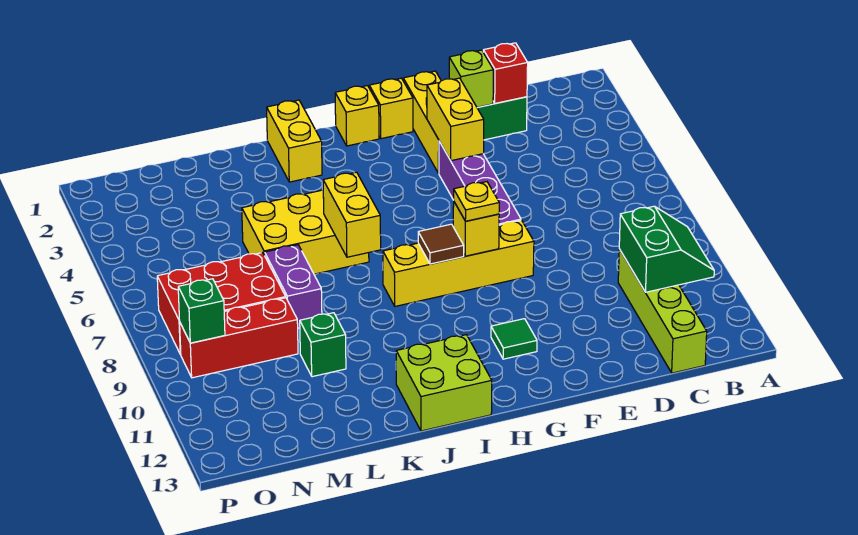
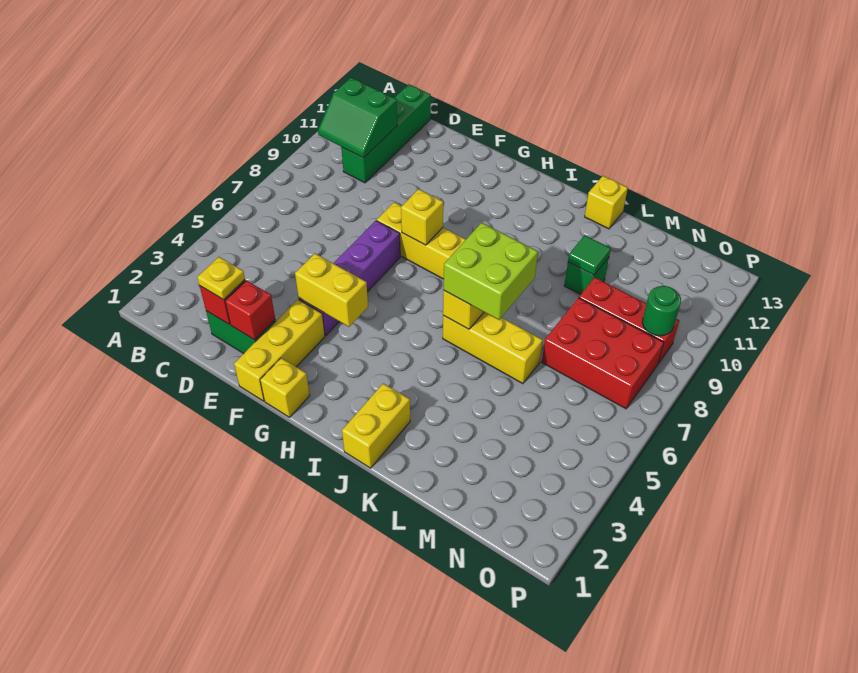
green 2x2 slope [619,206,714,292] -> green 2x2 slope turned to [318,78,397,158]
lime 1x4 brick [618,249,707,373] -> green 1x4 brick [341,84,431,183]
lime 1x1 brick [449,50,493,107] -> red 1x1 brick [225,280,275,340]
yellow 1x2 brick [427,78,484,161] -> yellow 1x2 brick turned to [295,254,368,327]
yellow 1x1 plate [454,182,499,221] -> yellow 1x1 plate moved to [197,257,245,300]
green 1x1 tile [491,319,537,359] -> green 1x1 tile moved to [568,235,611,275]
yellow 1x1 brick [335,86,379,146] -> yellow 1x1 brick moved to [585,176,628,229]
brown 1x1 tile [418,224,464,264] -> none
lime 2x2 brick [396,335,492,431] -> lime 2x2 brick moved to [443,223,538,320]
yellow 2x3 brick [242,190,369,274] -> yellow 1x3 brick [443,312,543,384]
purple 1x2 brick [265,245,322,328] -> none
green 1x1 brick [178,279,225,343] -> green 1x1 round brick [642,286,681,336]

